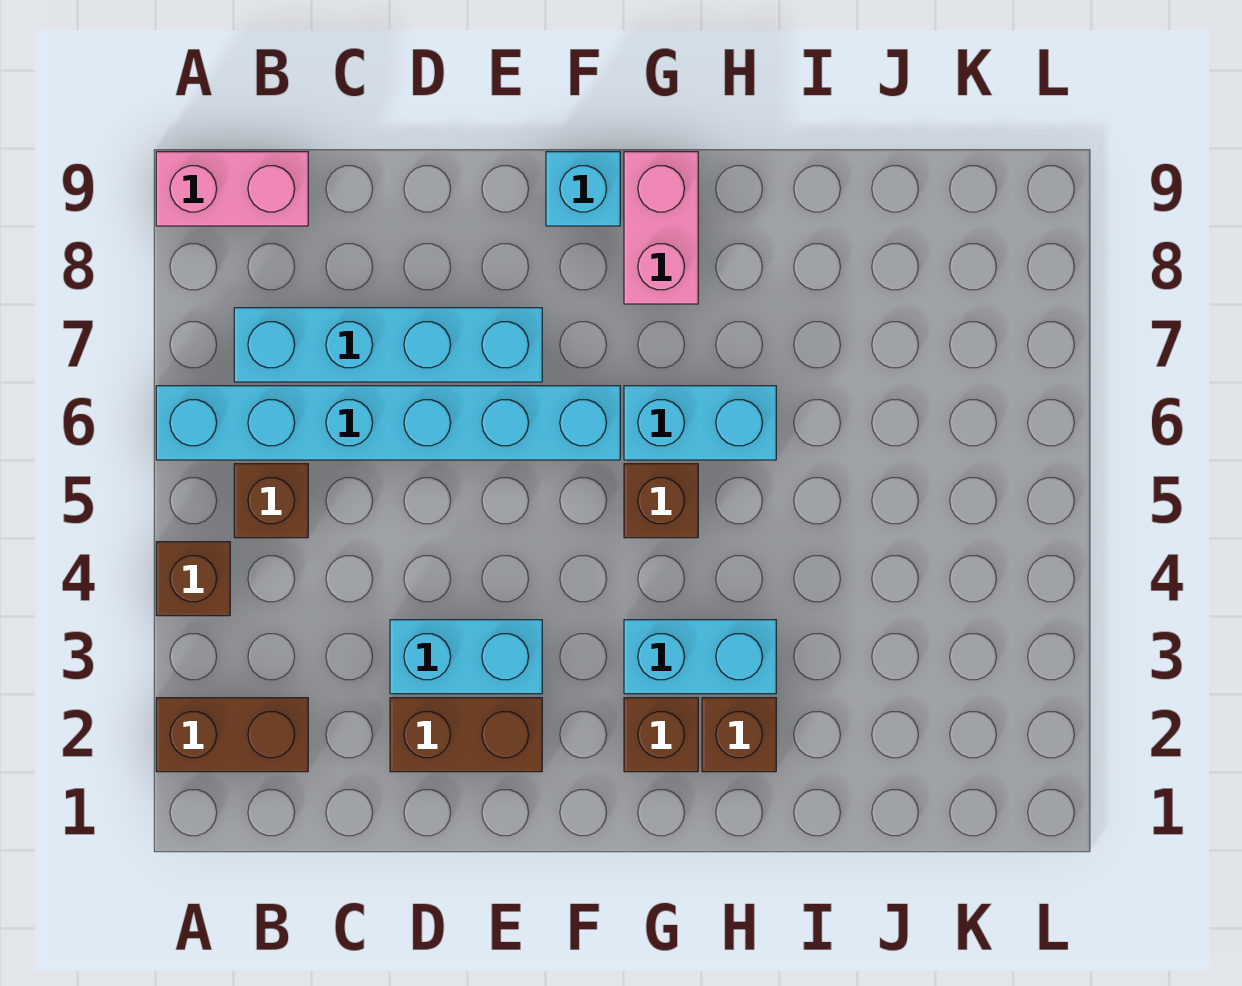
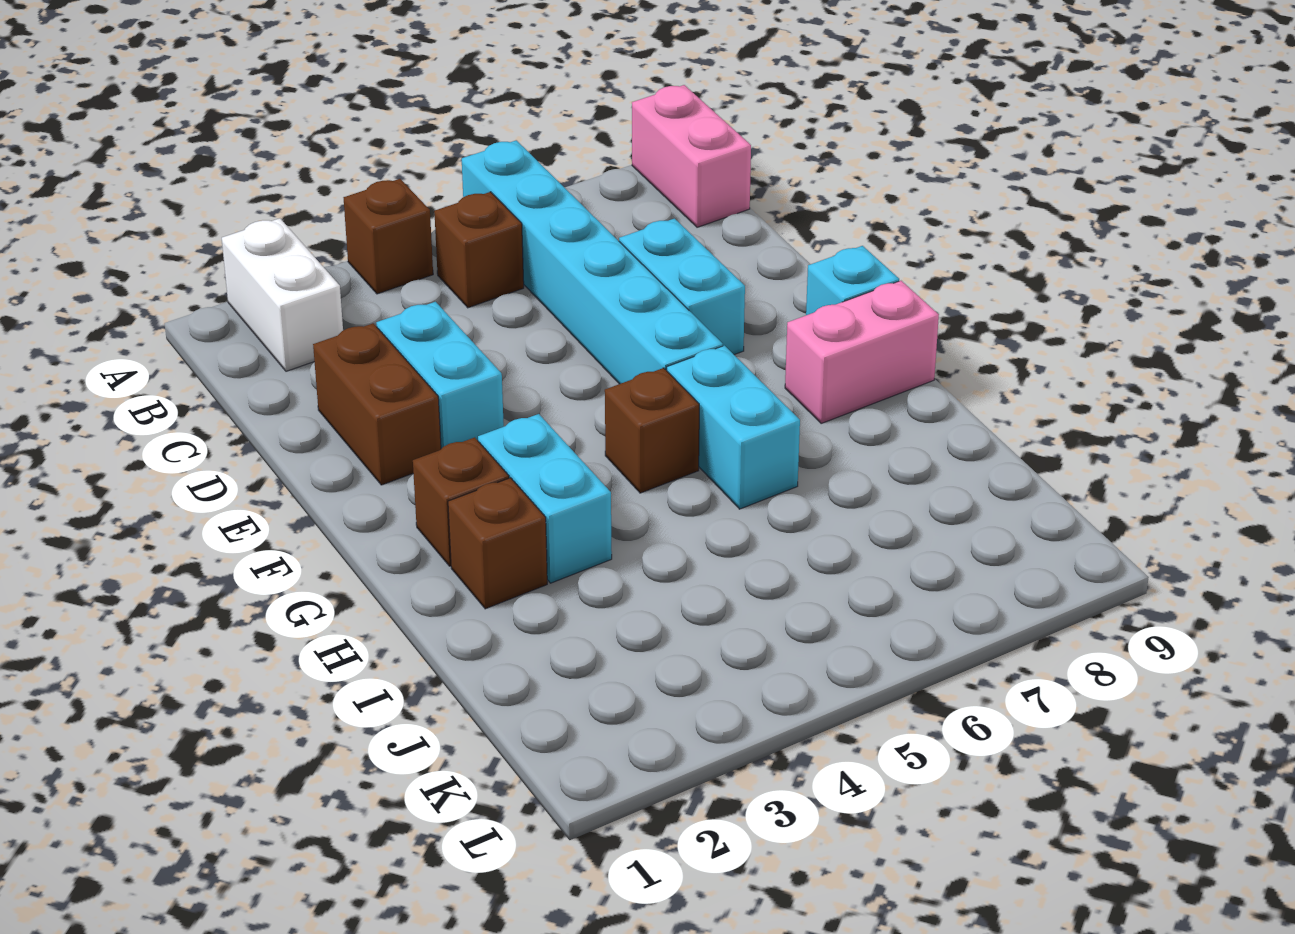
brown 1x2 brick [156,698,308,772] -> white 1x2 brick [222,218,343,371]
cyan 1x4 brick [234,308,542,382] -> cyan 1x2 brick [619,219,745,355]

